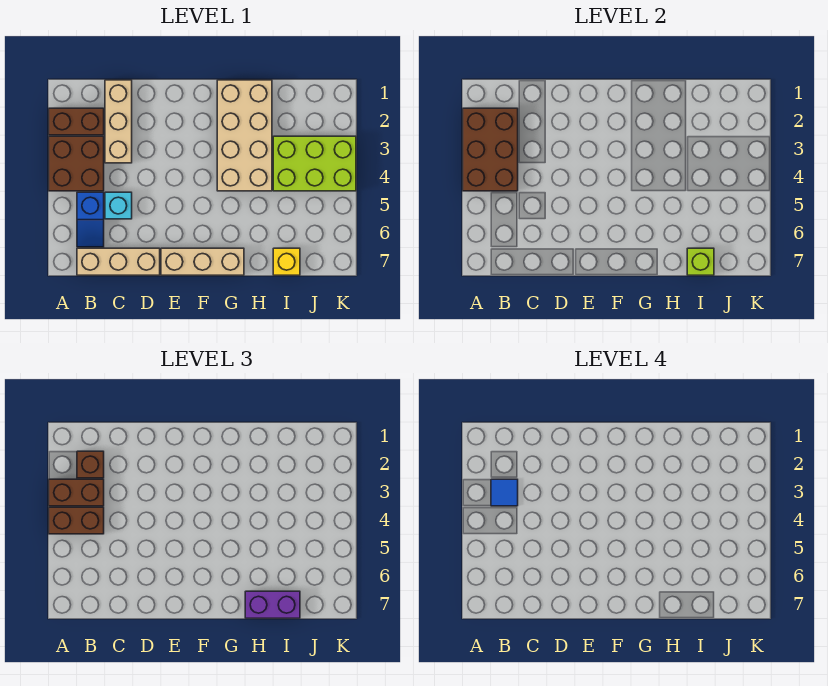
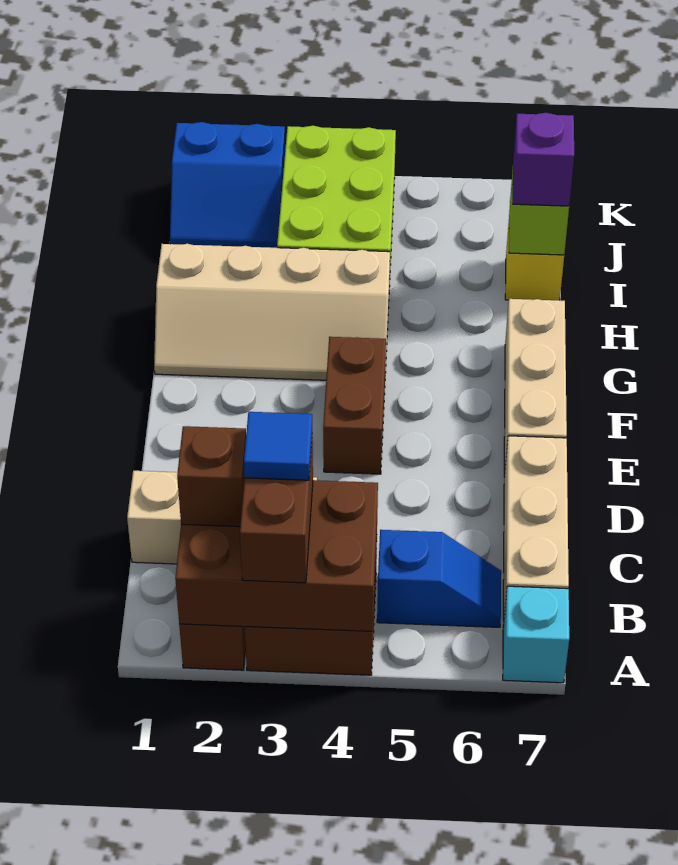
brown 1x2 brick [49,507,104,534] -> brown 1x2 brick moved to [323,337,386,474]
cyan 1x1 brick [105,192,132,219] -> cyan 1x1 brick moved to [503,586,569,683]
tan 2x4 brick [217,80,272,191] -> tan 2x4 slope [154,244,390,380]
purple 1x2 brick [245,591,300,618] -> purple 1x1 brick [513,113,574,206]
none -> blue 2x2 slope [170,122,285,248]

